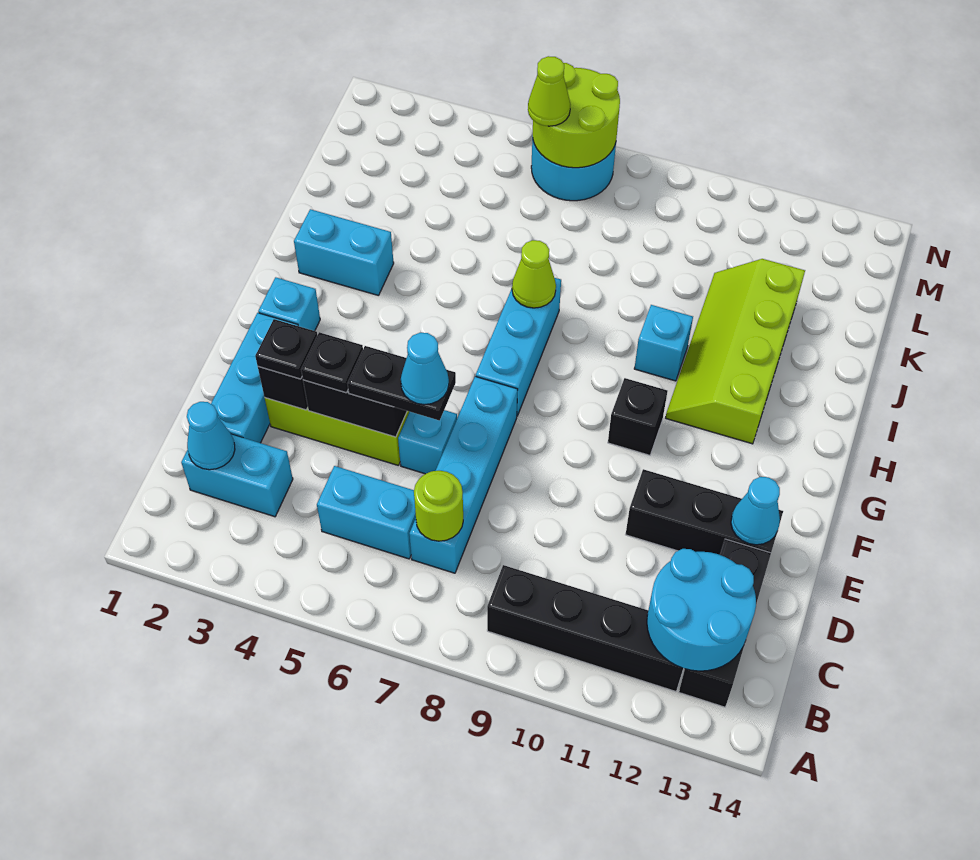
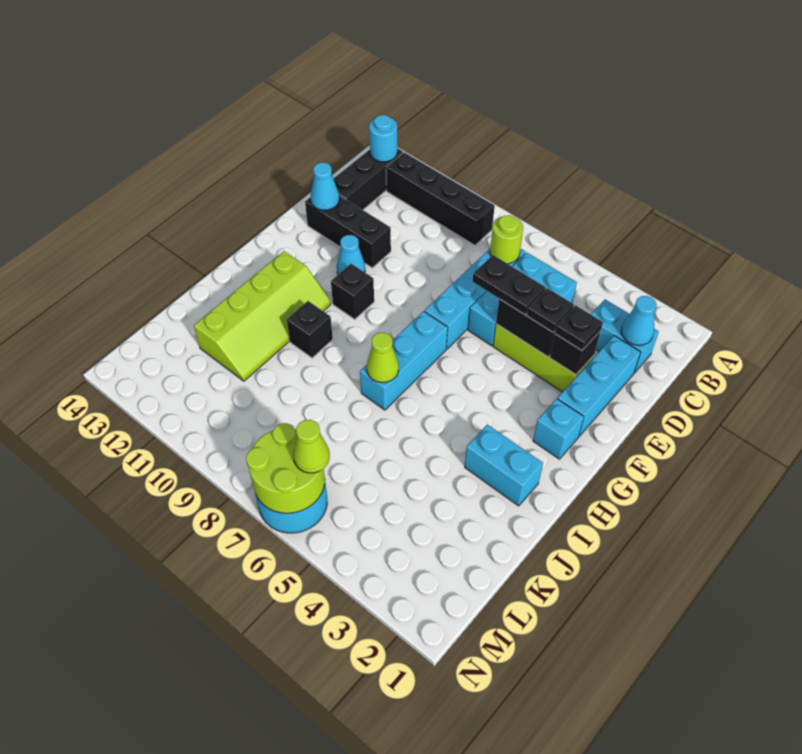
cyan 2x2 round brick [647,549,756,671] -> cyan 1x1 round brick [369,115,397,162]
cyan 1x1 cone [401,333,449,405] -> cyan 1x1 cone moved to [337,235,365,274]
cyan 1x1 brick [634,305,693,381] -> black 1x1 brick [287,301,333,358]

